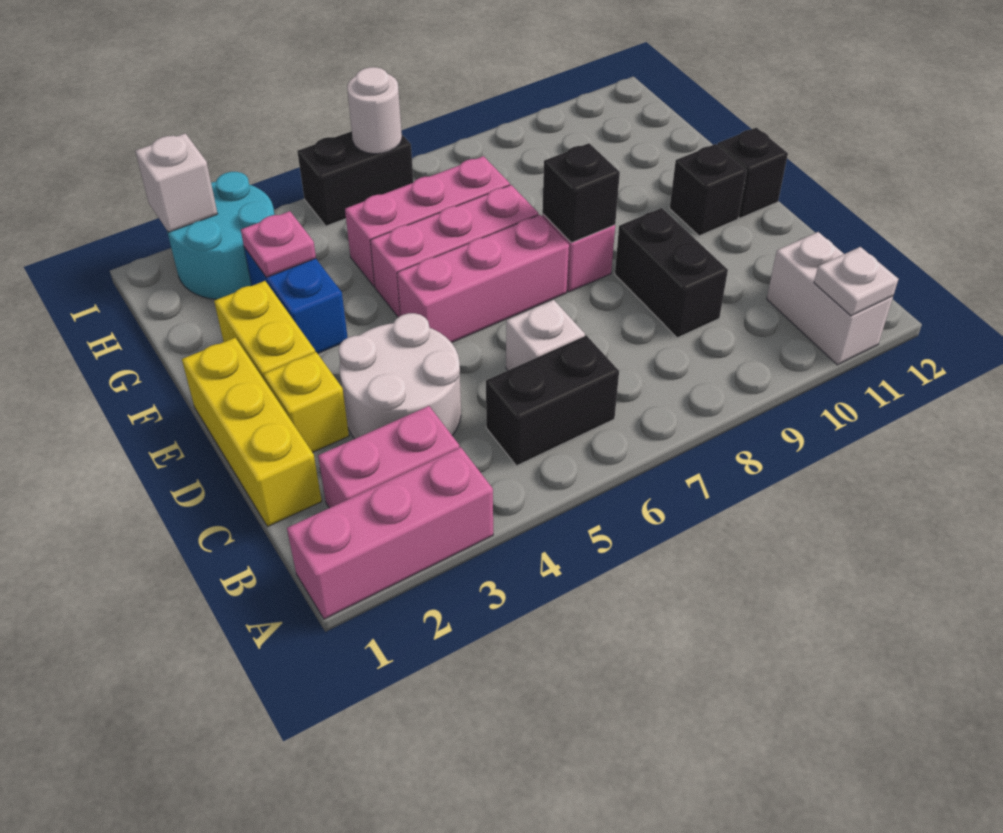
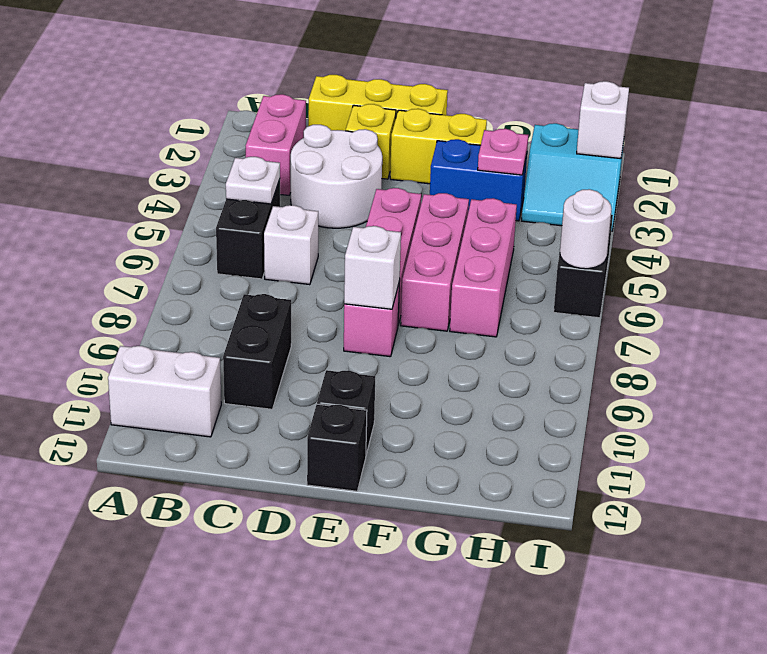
pink 1x3 brick [287,447,493,619] -> none
white 1x1 plate [814,247,898,316] -> white 1x1 plate moved to [226,157,280,204]
black 1x2 brick [615,208,728,338] -> black 1x2 brick turned to [223,294,291,409]
black 1x1 brick [542,143,620,243] -> white 1x1 brick [344,226,401,309]
cyan 2x2 round brick [167,172,275,300] -> cyan 2x2 slope [522,123,624,231]

